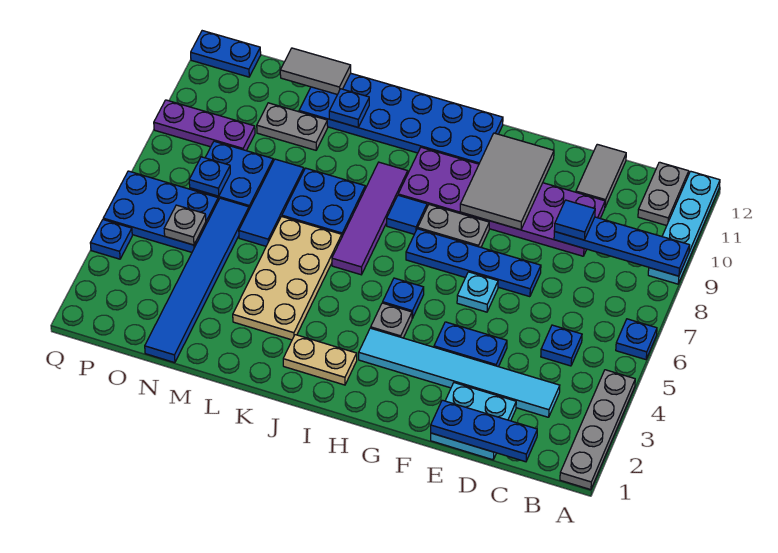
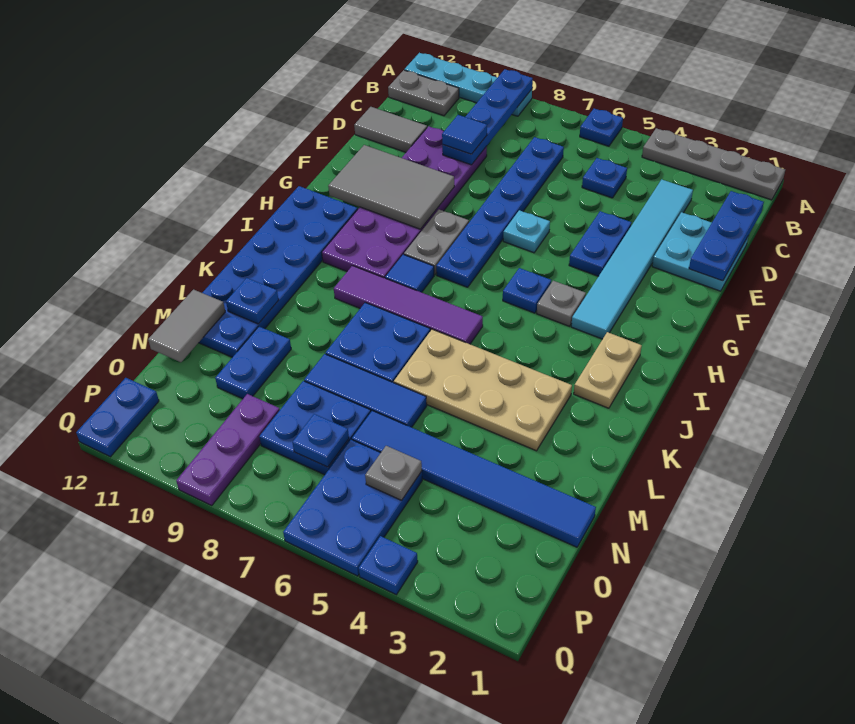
blue 1x4 plate [406,229,541,297] -> blue 1x6 plate [436,137,564,287]
grey 1x2 plate [257,103,328,150] -> blue 1x2 plate [215,327,291,399]

